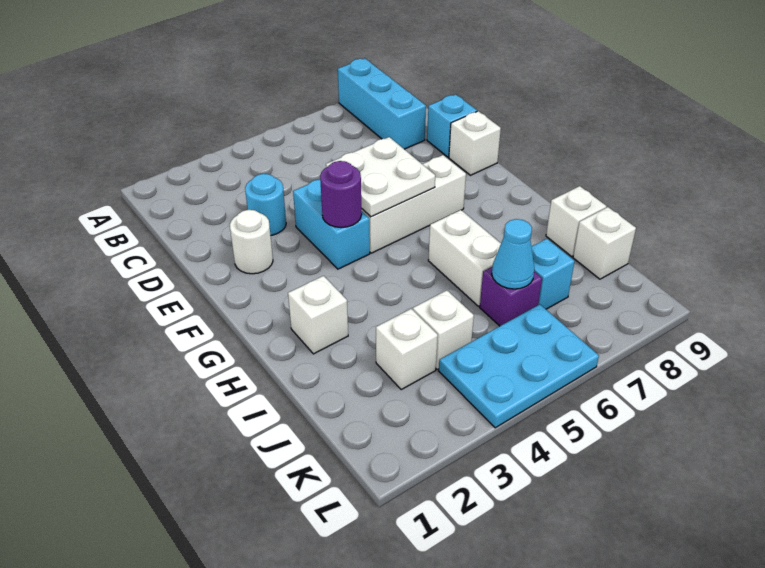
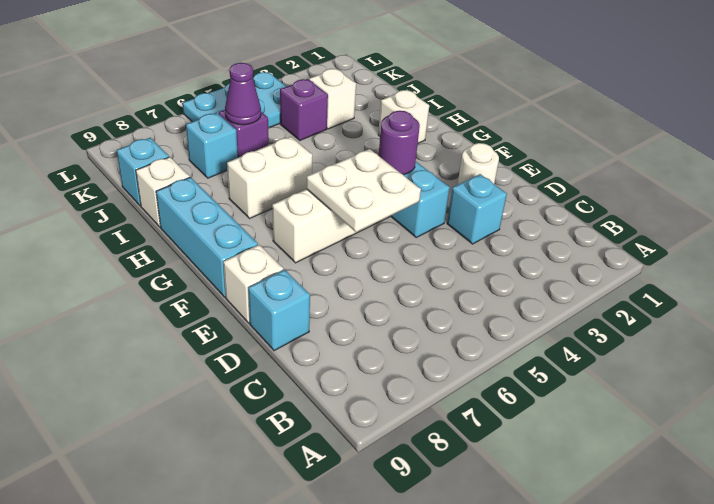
cyan 1x3 brick [338,58,426,149] -> cyan 1x3 brick moved to [156,177,258,297]
cyan 1x1 round brick [245,174,286,236] -> cyan 1x1 brick [447,174,507,244]
white 1x2 brick [428,210,501,306] -> white 1x2 brick turned to [227,137,312,218]
white 1x1 brick [413,290,474,369] -> purple 1x1 brick [280,79,328,140]
cyan 1x1 cone [492,219,534,289] -> purple 1x1 cone [225,63,261,125]
white 1x1 brick [573,207,636,279] -> cyan 1x1 brick [117,138,169,206]

